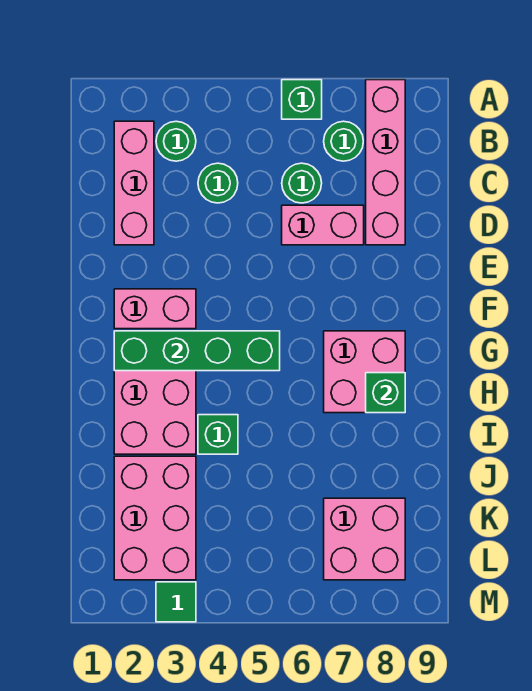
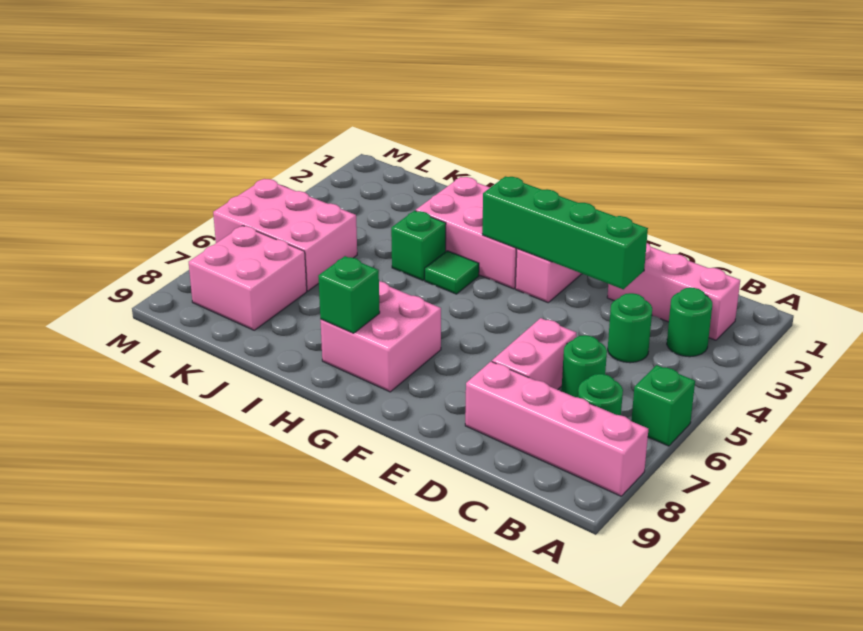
green 1x4 brick [114,331,280,371] -> green 1x4 brick turned to [482,176,648,289]
pink 2x3 brick [114,456,196,580] -> pink 2x3 brick moved to [213,179,357,291]
green 1x1 tile [156,582,196,622] -> green 1x1 tile moved to [425,251,479,294]

